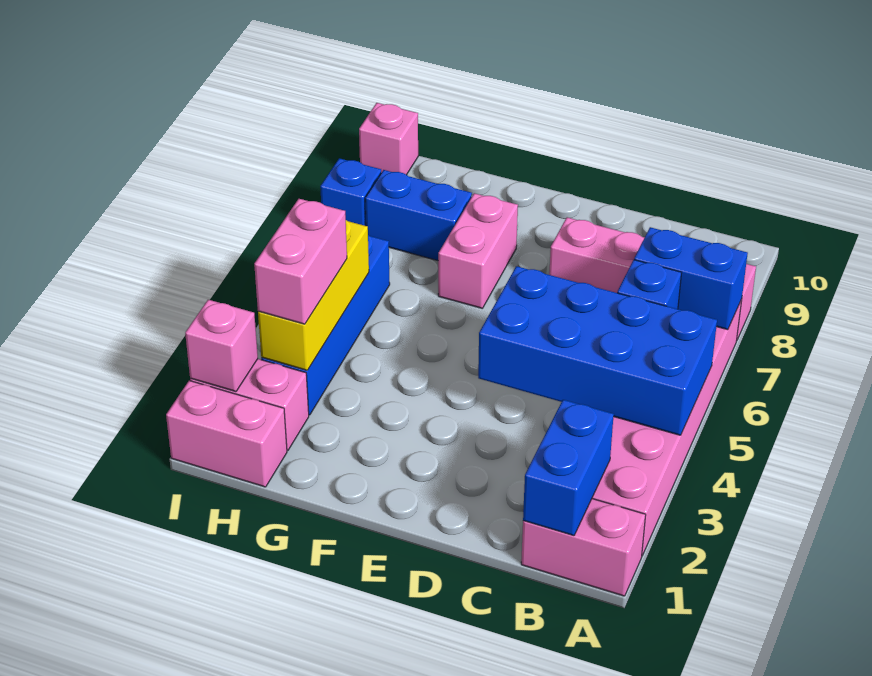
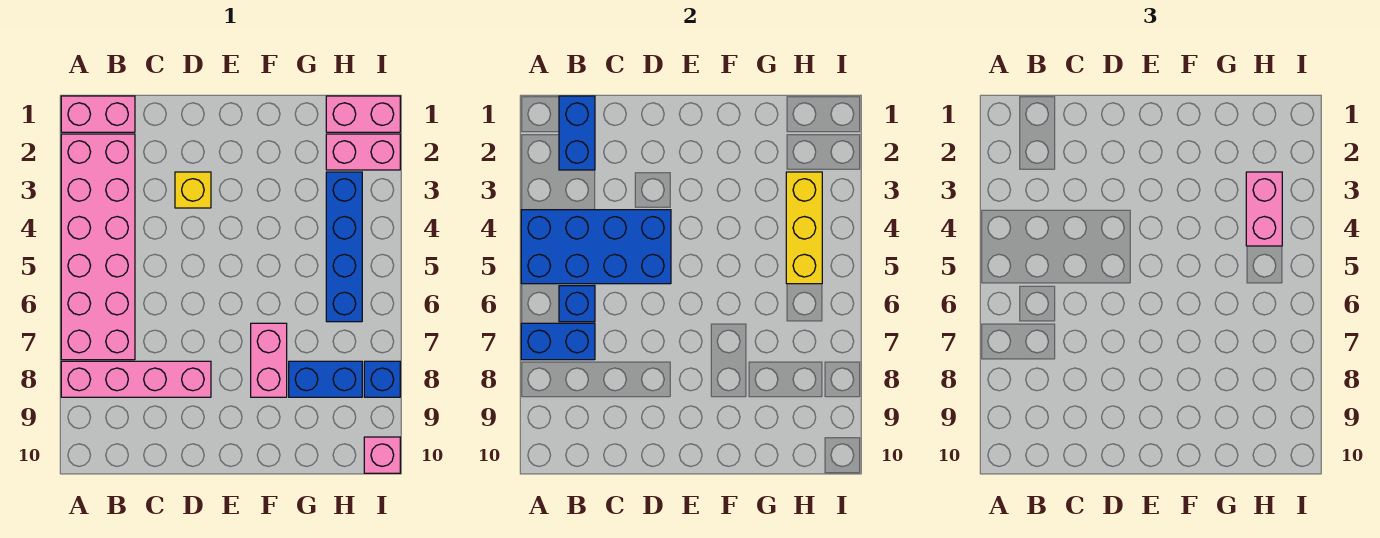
none -> yellow 1x1 brick [175,172,211,208]
pink 1x1 brick [185,300,258,392] -> none

